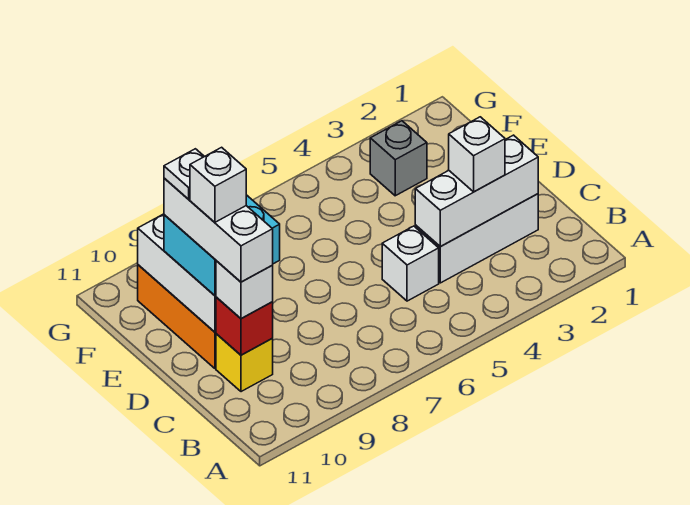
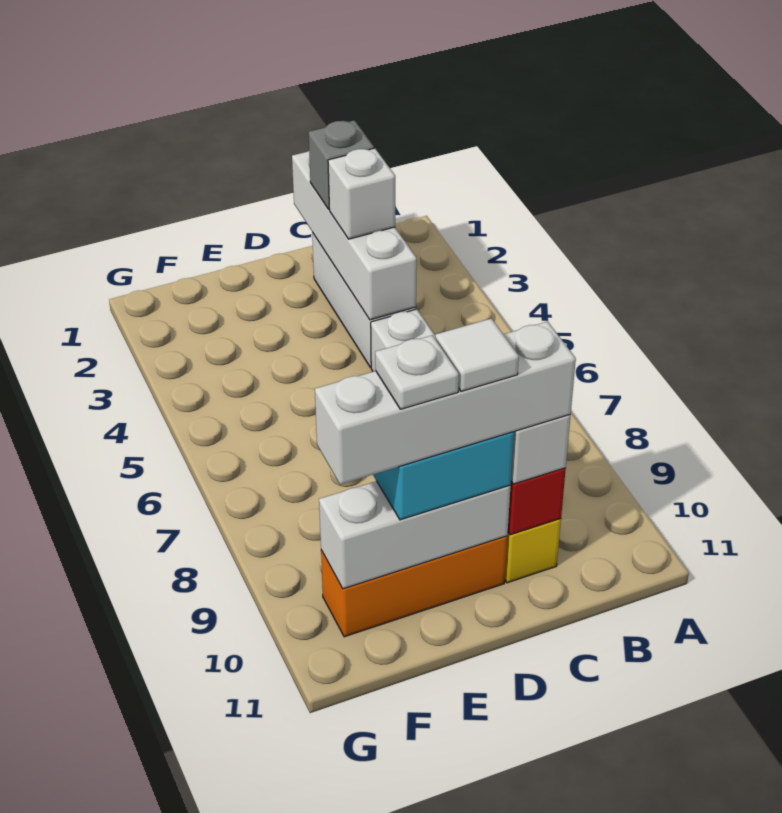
white 1x3 brick [415,135,538,247] -> white 1x4 brick [292,151,417,320]
white 1x3 brick [164,178,273,282] -> white 1x4 brick [315,322,576,485]
white 1x1 brick [190,147,246,222] -> white 1x1 tile [435,319,519,391]
grey 1x1 brick [370,121,427,196] -> grey 1x1 brick moved to [309,120,374,209]

